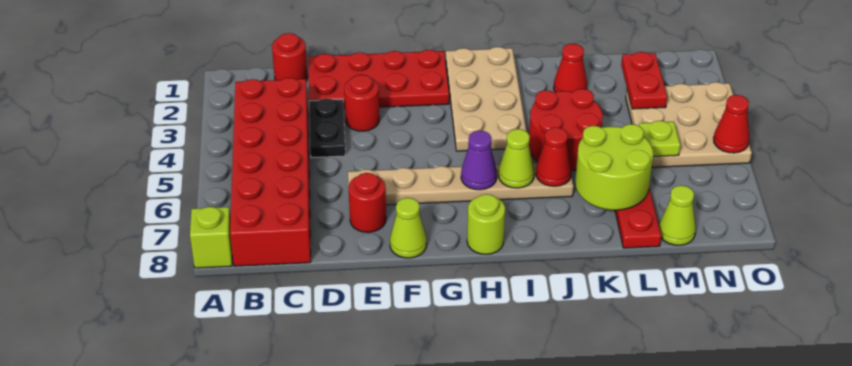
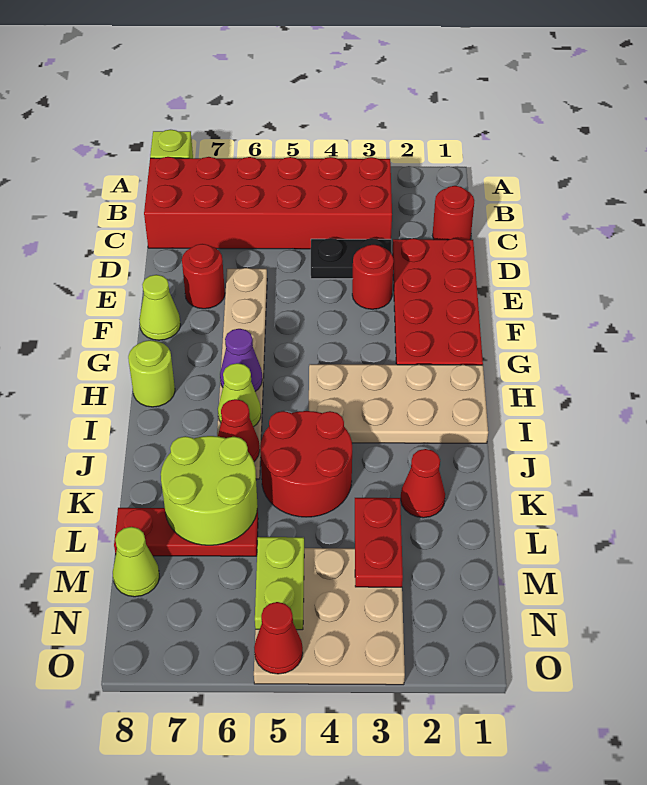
red 1x2 plate [621,52,667,109] -> red 1x2 plate turned to [355,498,403,587]
lime 1x1 plate [639,121,680,157] -> lime 1x2 plate [255,537,304,630]

